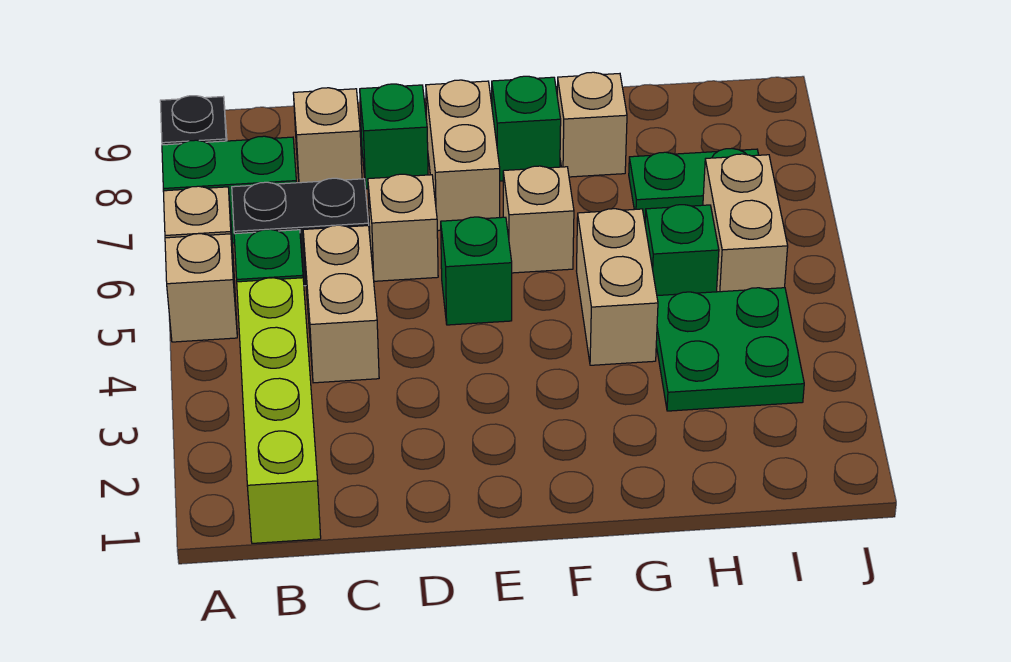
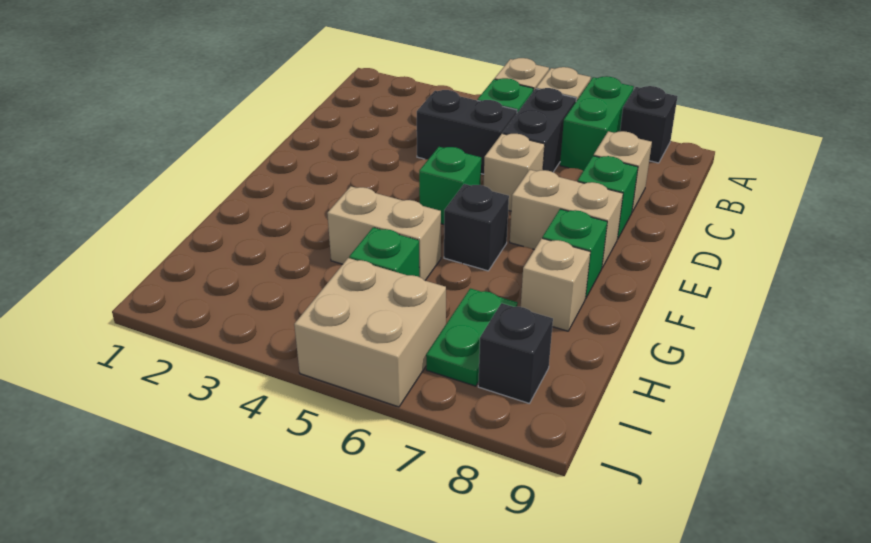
lime 1x4 brick [237,278,321,543] -> none
tan 1x2 brick [303,225,379,383] -> black 1x2 brick [417,90,517,174]
tan 1x1 brick [503,166,574,273] -> black 1x1 brick [444,184,509,271]
green 2x2 plate [656,288,804,411] -> none
tan 1x2 brick [703,154,788,292] -> tan 2x2 brick [294,258,446,407]
none -> black 1x1 brick [478,303,553,403]

